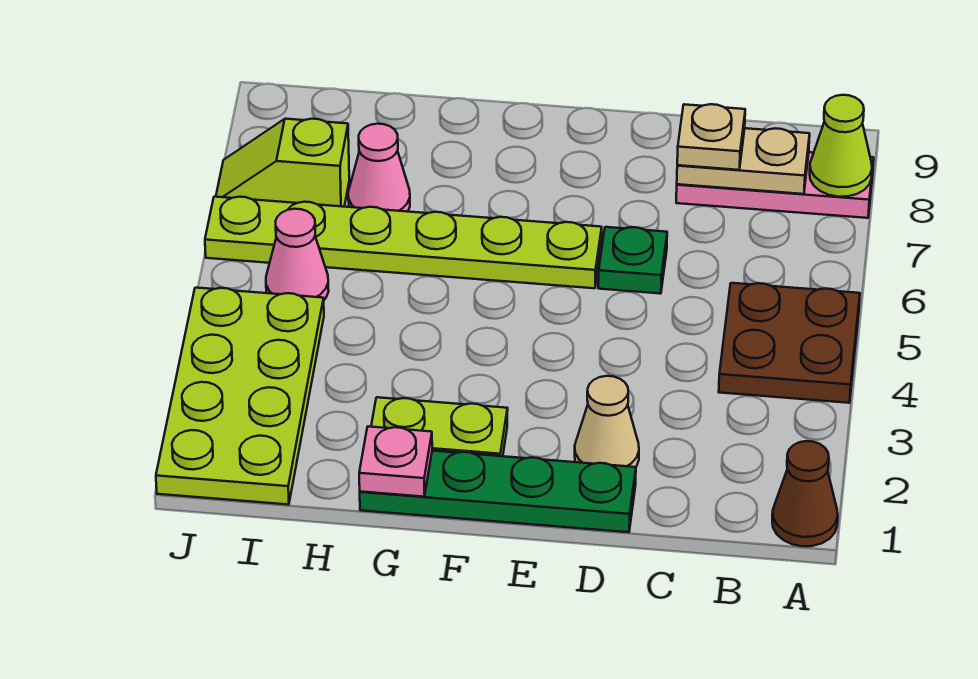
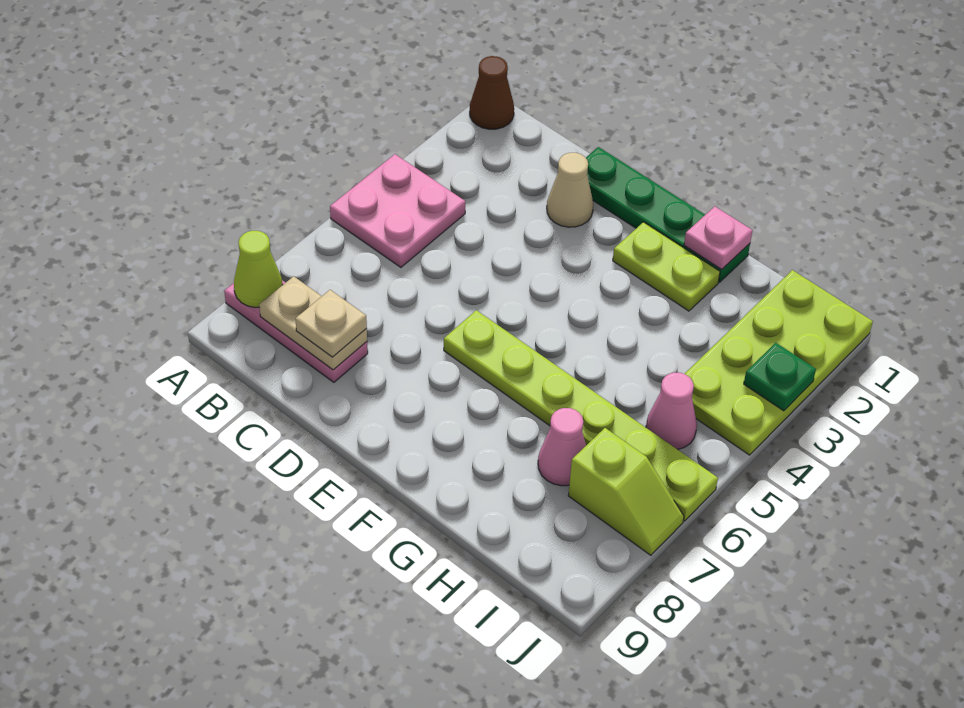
brown 2x2 plate [719,283,860,403] -> pink 2x2 plate [330,154,465,267]
green 1x1 plate [598,227,667,294] -> green 1x1 plate moved to [744,343,816,411]

